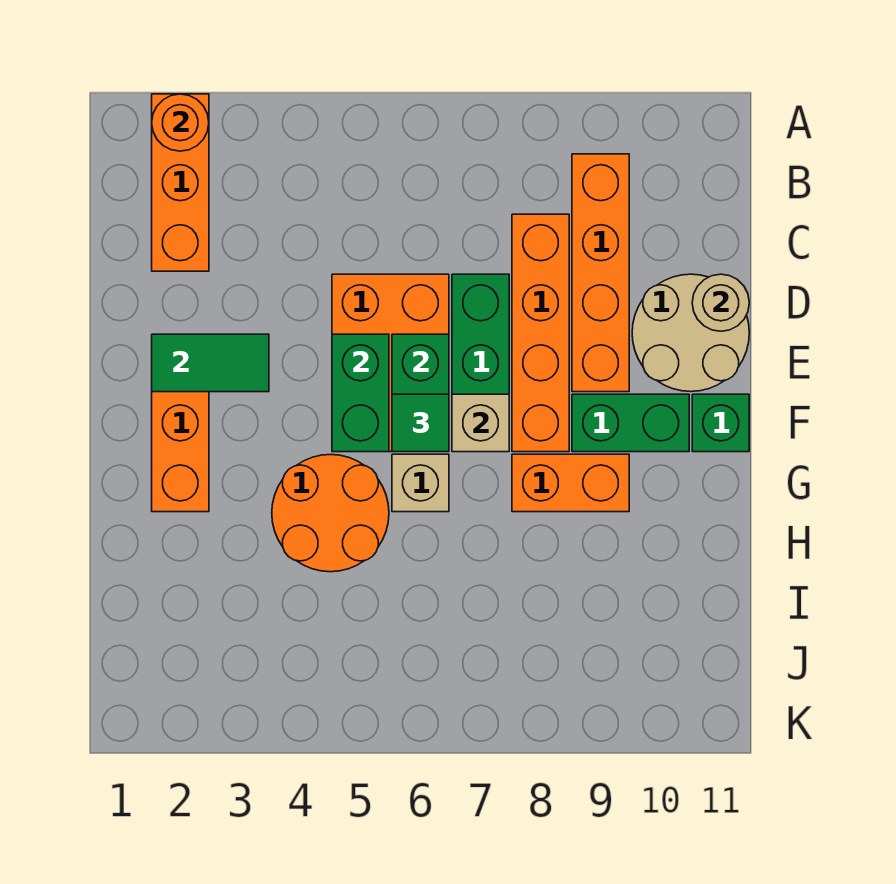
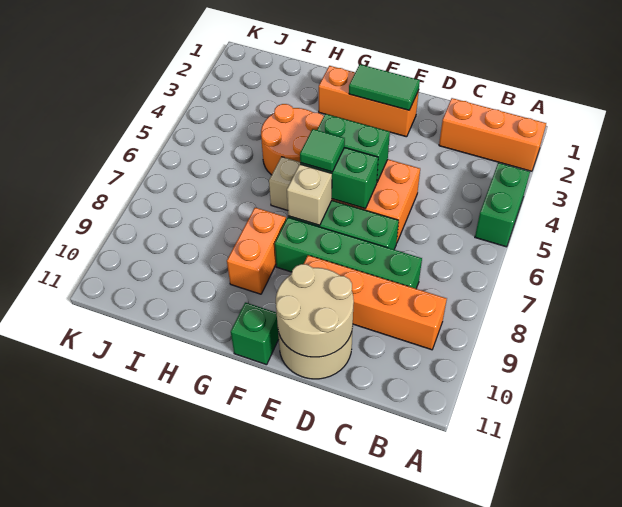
orange 1x1 round brick [152,94,209,151] -> none
orange 1x4 brick [512,214,569,452] -> green 1x4 brick [275,218,422,289]
tan 1x1 round brick [692,274,749,331] -> tan 2x2 round brick [276,264,354,357]
green 1x2 tile [152,334,269,392] -> green 1x2 tile turned to [349,64,420,110]
green 1x2 brick [572,394,689,452] -> green 1x2 brick moved to [475,163,530,247]

